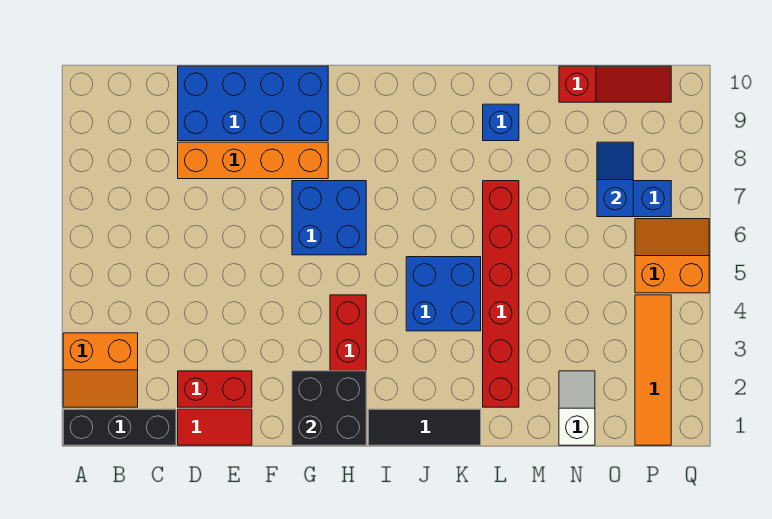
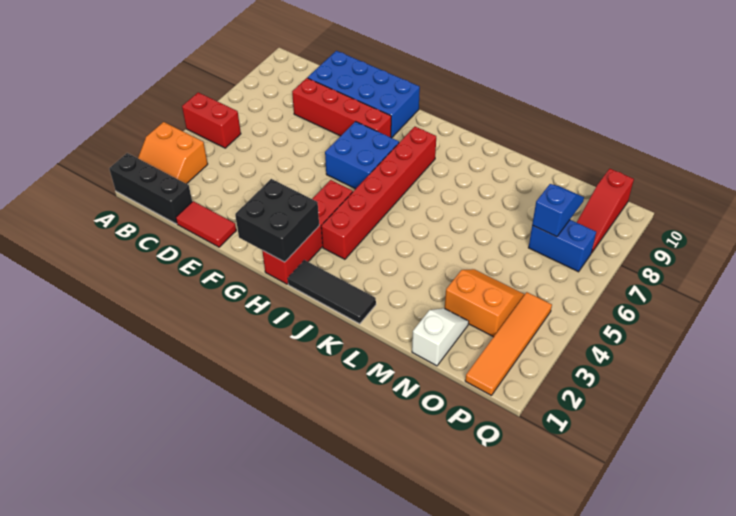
red 1x2 brick [178,371,252,407] -> red 1x2 brick moved to [182,92,241,148]
orange 1x4 brick [178,142,328,179] -> red 1x4 brick [292,78,391,137]
blue 2x2 brick [406,257,481,331] -> none
red 1x6 brick [483,181,519,407] -> red 1x6 brick moved to [321,127,436,259]
blue 1x1 brick [483,104,519,141] -> none
red 1x3 slope [559,66,671,102] -> red 1x3 slope turned to [577,169,634,253]
orange 2x2 slope [635,219,709,293] -> orange 2x2 slope moved to [445,269,525,337]

